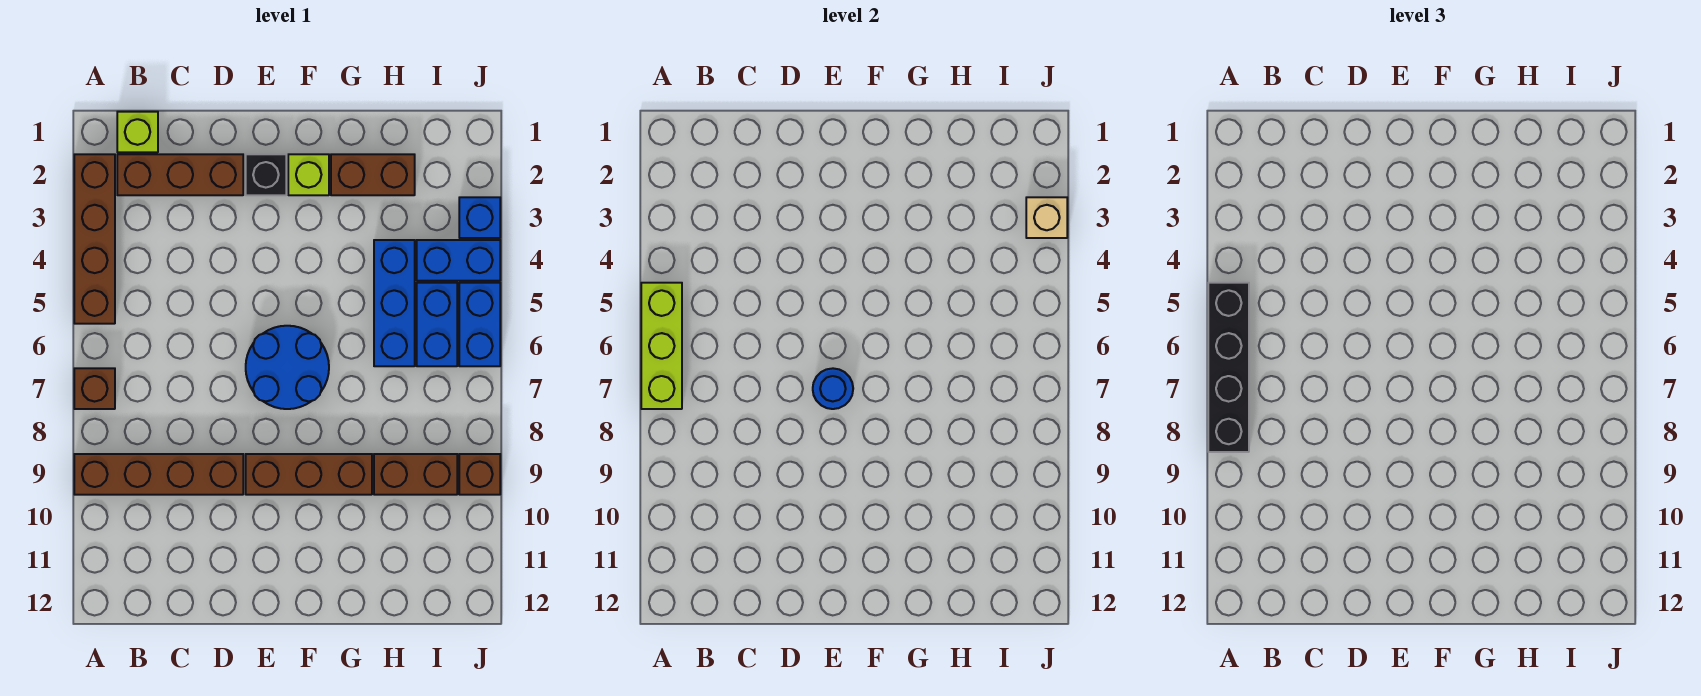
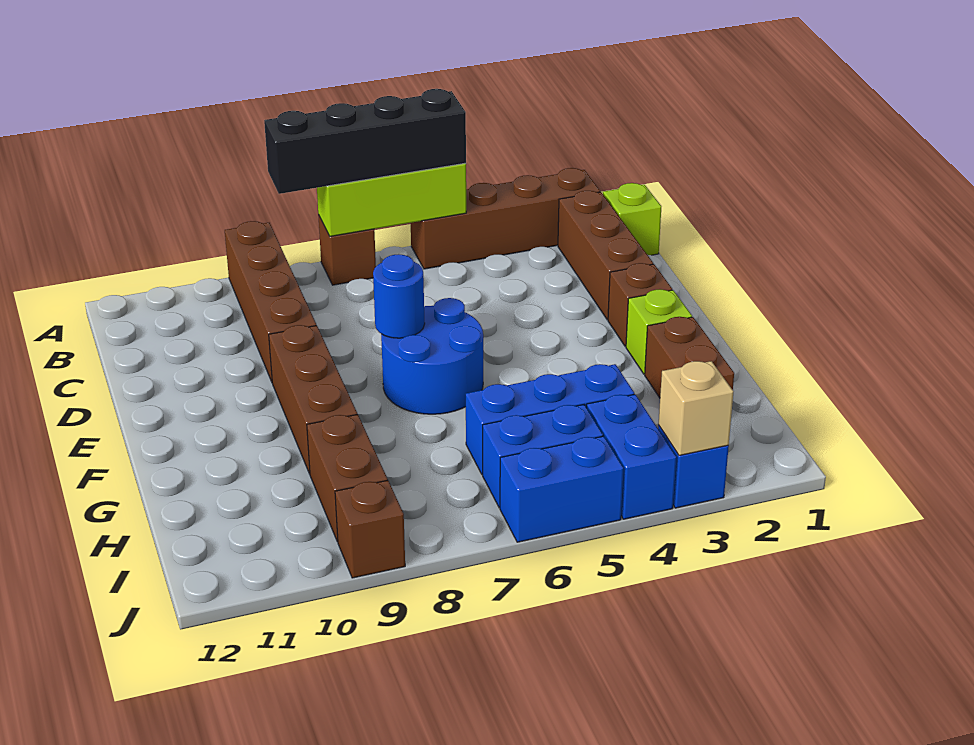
black 1x1 brick [246,154,286,195] -> brown 1x1 brick [608,263,672,346]

